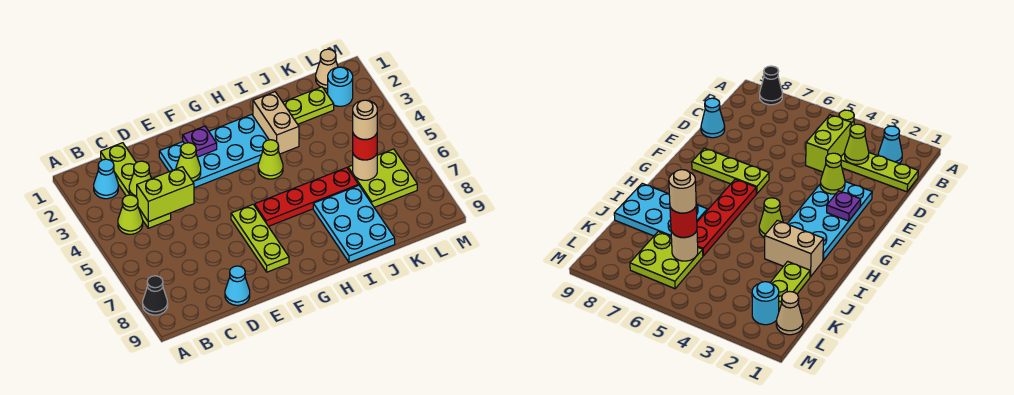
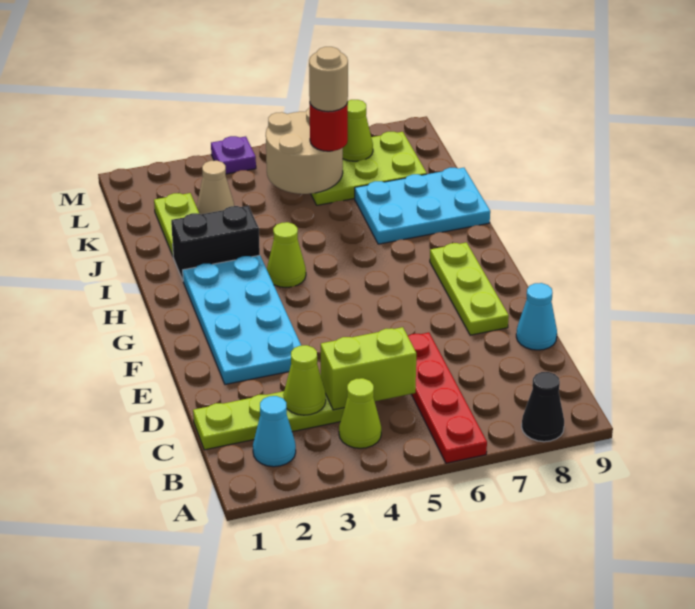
lime 1x2 brick [137,167,194,222] -> lime 1x2 brick turned to [321,327,416,410]
lime 1x1 cone [176,143,201,181] -> lime 1x1 cone moved to [343,100,373,161]
purple 1x1 plate [183,126,217,157] -> purple 1x1 plate moved to [211,136,256,174]
lime 1x3 plate [231,205,289,272] -> lime 1x3 plate turned to [430,243,509,335]
red 1x4 plate [255,168,358,226] -> red 1x4 plate moved to [408,333,487,463]
tan 1x2 brick [253,92,299,154] -> black 1x2 brick [171,206,260,280]
lime 2x2 plate [348,149,417,207] -> lime 2x3 plate [311,131,427,205]
tan 1x1 round brick [353,154,377,180] -> tan 2x2 round brick [266,108,343,194]
tan 1x1 cone [316,49,338,89] -> tan 1x1 cone moved to [197,161,234,214]
cyan 1x1 round brick [328,67,353,106] -> none

